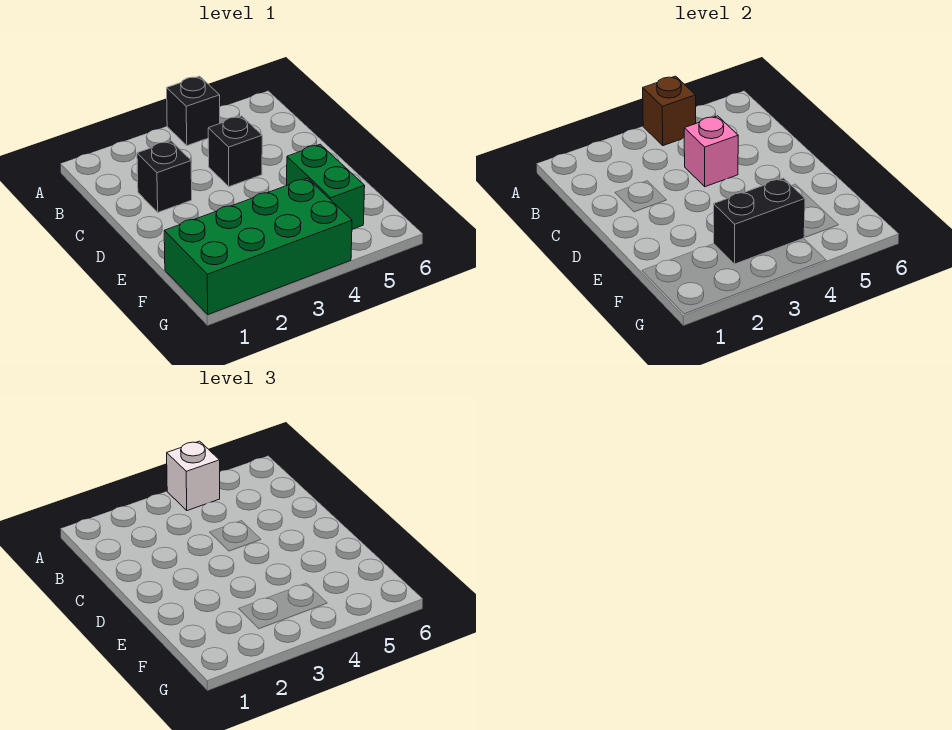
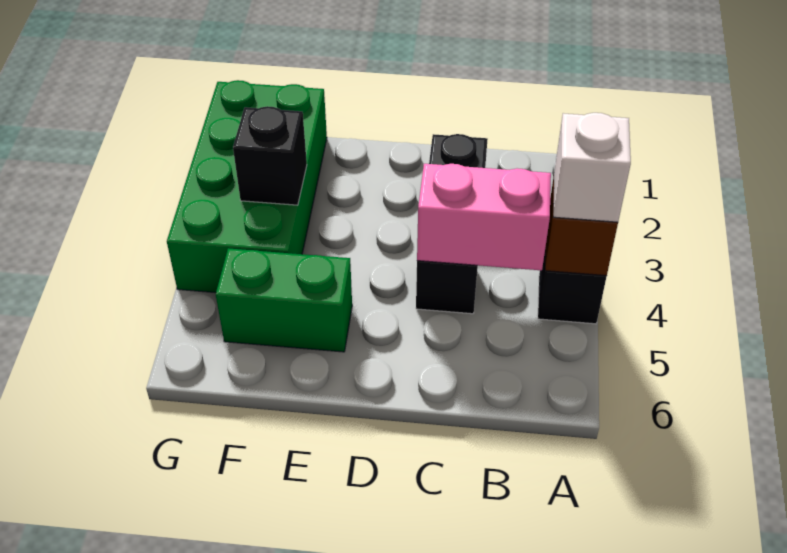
pink 1x1 brick [684,116,738,187] -> pink 1x2 brick [417,164,551,270]
black 1x2 brick [714,178,805,264] -> black 1x1 brick [233,106,307,205]

